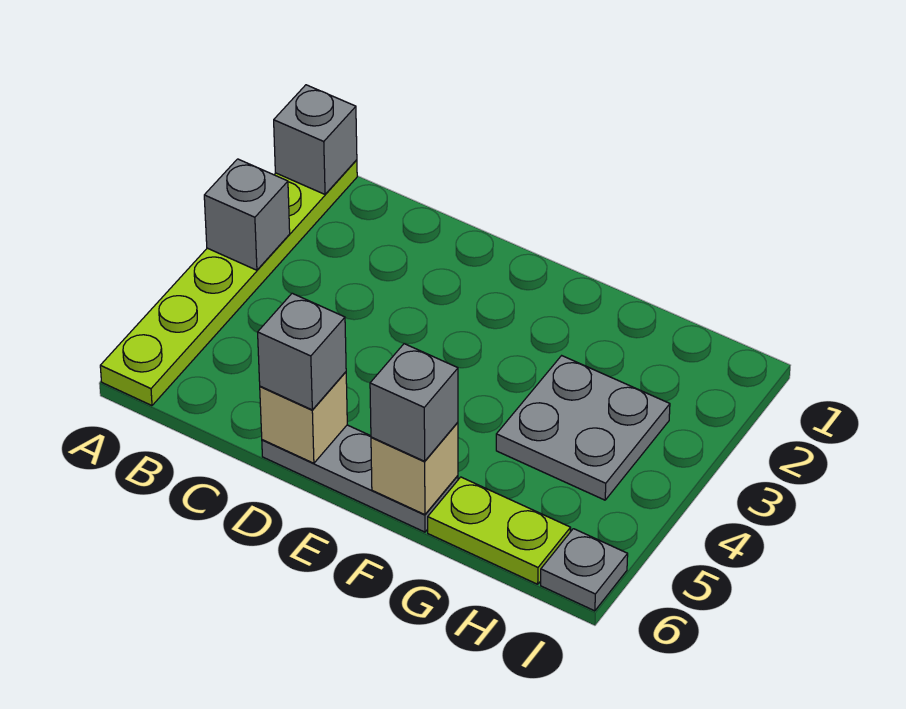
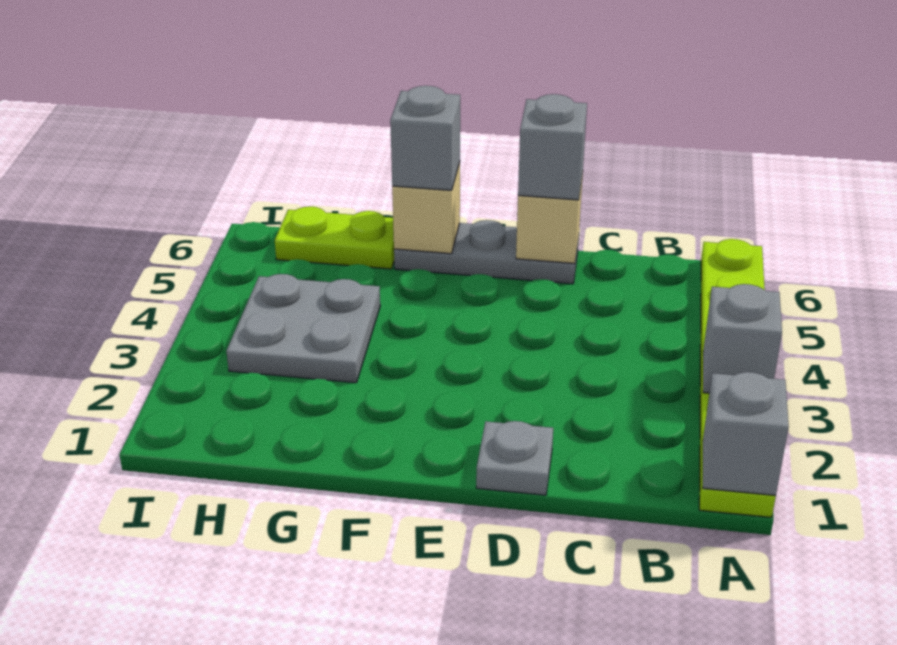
grey 1x1 plate [541,529,628,611] -> grey 1x1 plate moved to [476,421,553,495]

